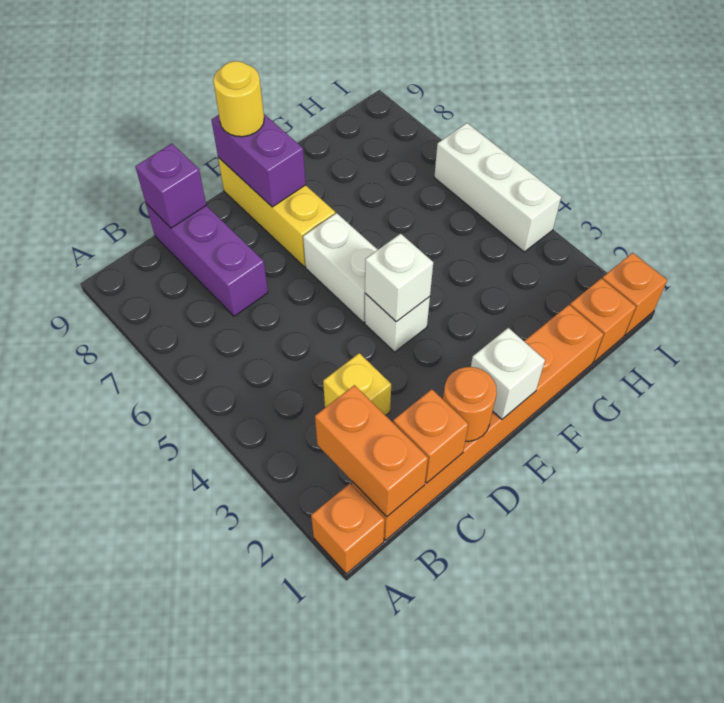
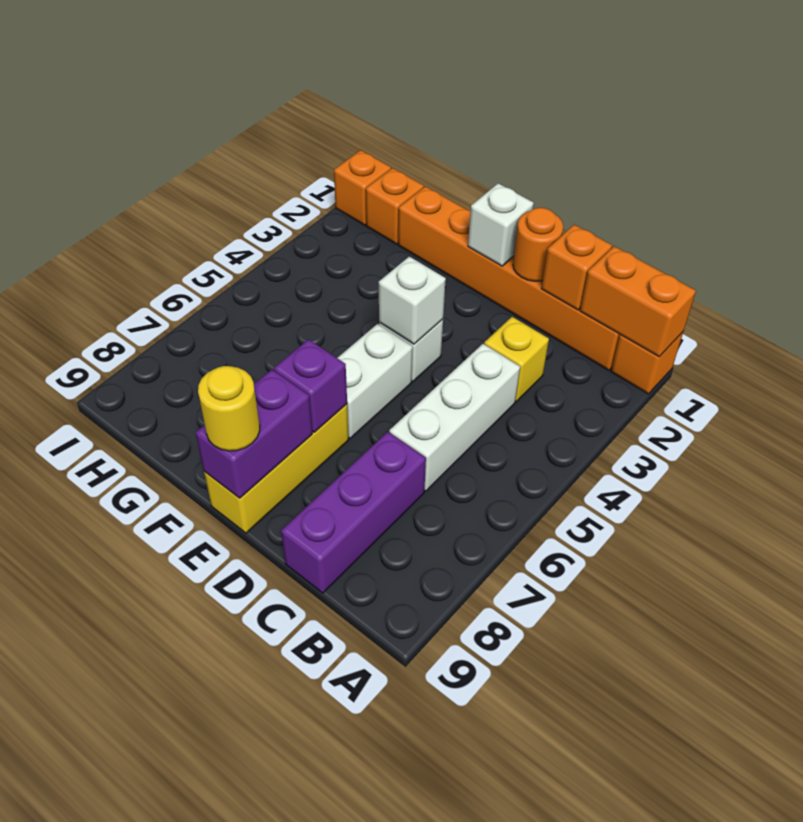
orange 1x2 brick [315,385,428,517] -> orange 1x2 brick turned to [580,246,696,357]
purple 1x1 brick [135,144,206,228] -> purple 1x1 brick moved to [274,339,347,432]
white 1x3 brick [434,123,561,252] -> white 1x3 brick moved to [389,344,520,491]

